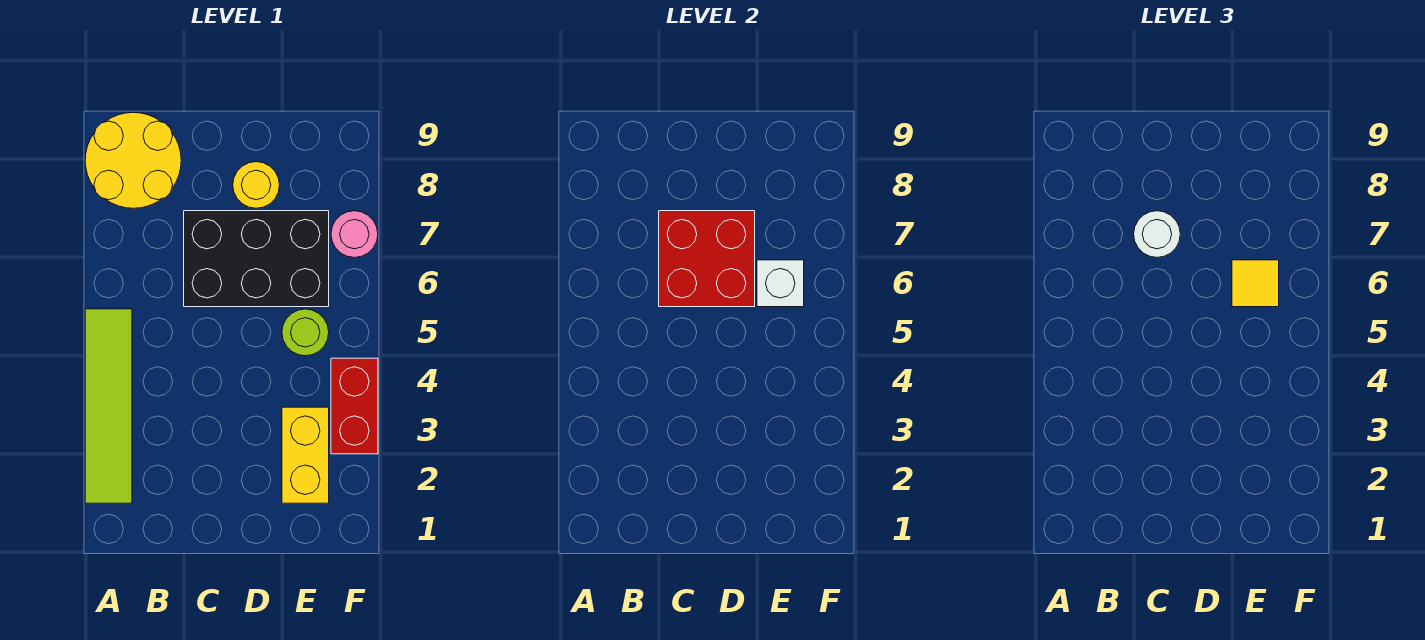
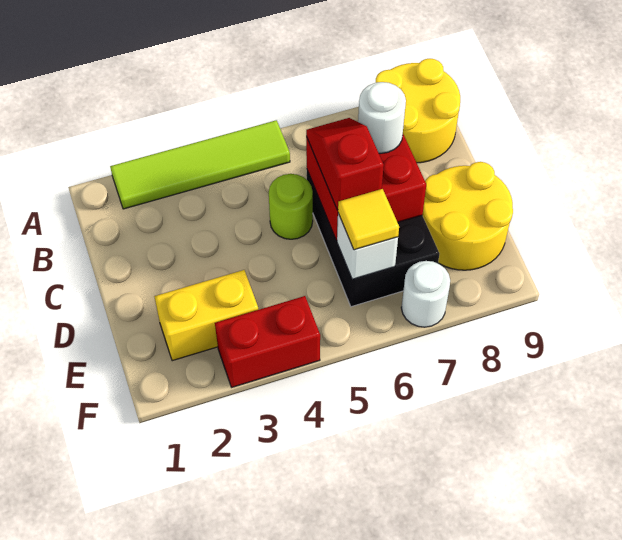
none -> red 1x2 slope [306,118,384,210]
yellow 1x1 round brick [233,162,279,208] -> yellow 2x2 round brick [422,162,513,270]
lime 1x1 round brick [282,309,329,356] -> lime 1x1 round brick moved to [269,174,313,239]
pink 1x1 round brick [331,211,378,258] -> white 1x1 round brick [401,261,450,327]

